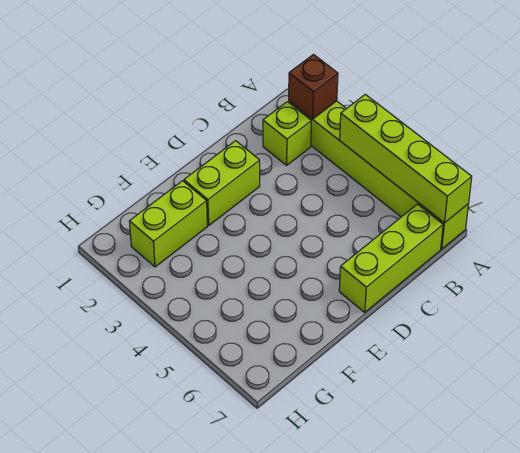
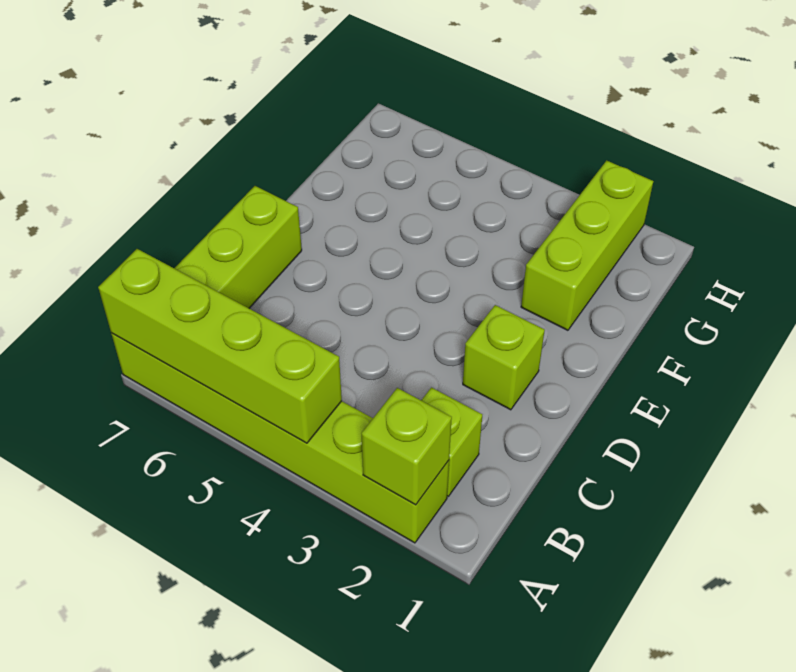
brown 1x1 brick [289,55,338,119] -> lime 1x1 brick [361,388,452,505]
lime 1x2 brick [184,141,260,225] -> lime 1x1 brick [463,305,545,410]
lime 1x2 brick [129,181,207,267] -> lime 1x3 brick [521,160,653,330]

